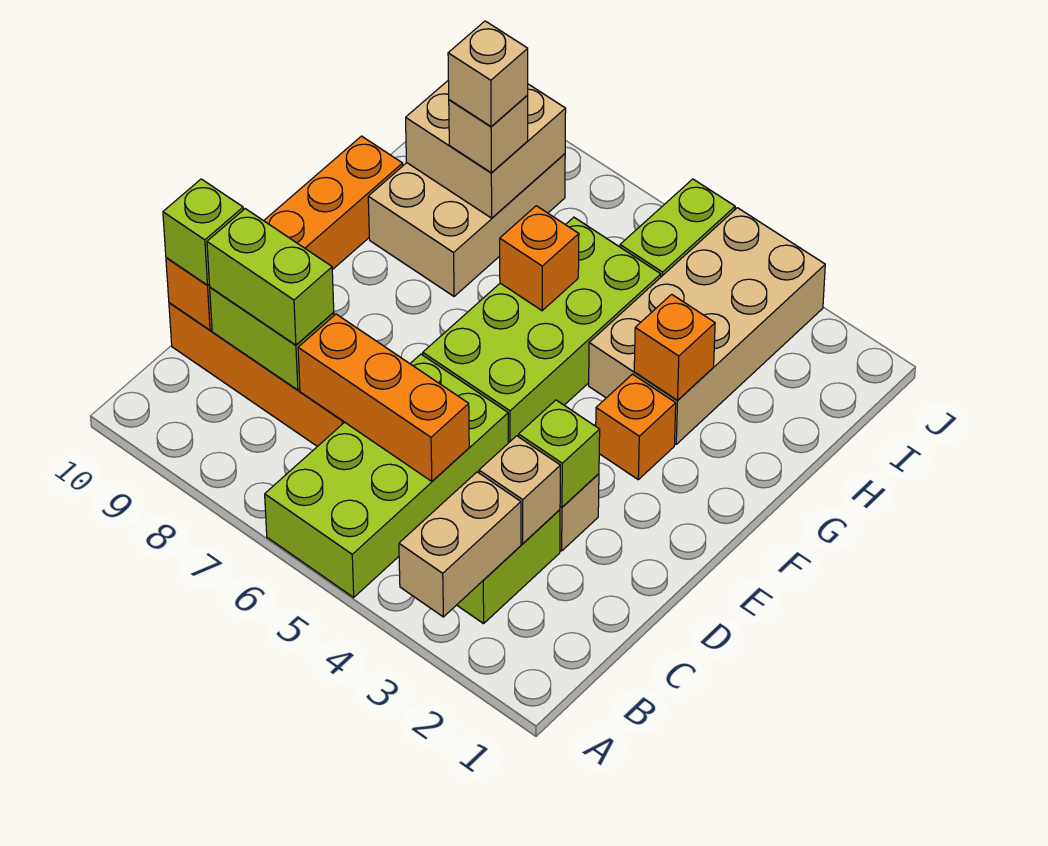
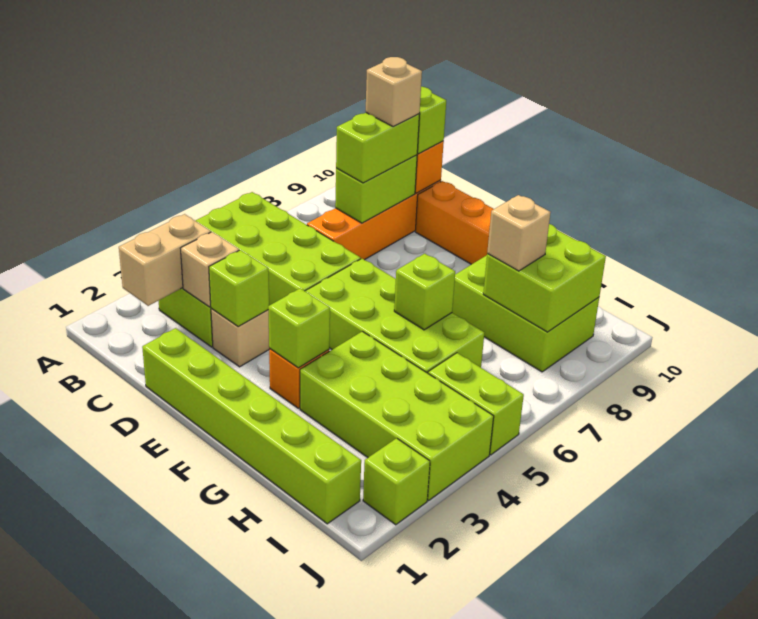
tan 1x2 brick [399,472,521,617] -> tan 1x2 brick turned to [119,214,211,306]
orange 1x3 brick [298,314,469,481] -> none
none -> lime 1x6 brick [142,328,361,524]
none -> lime 1x1 brick [268,288,330,368]
tan 2x4 brick [589,208,825,444] -> lime 2x4 brick [300,331,494,500]
orange 1x1 brick [634,294,715,401] -> none
orange 1x1 brick [500,206,579,311] -> lime 1x1 brick [394,254,455,330]
tan 2x3 brick [368,154,565,296] -> lime 2x3 brick [452,255,599,372]
tan 2x2 brick [406,80,566,218] -> lime 2x2 brick [483,224,606,332]
tan 1x1 brick [448,21,528,127] -> tan 1x1 brick moved to [366,57,422,127]
none -> lime 1x1 brick [363,438,430,525]

